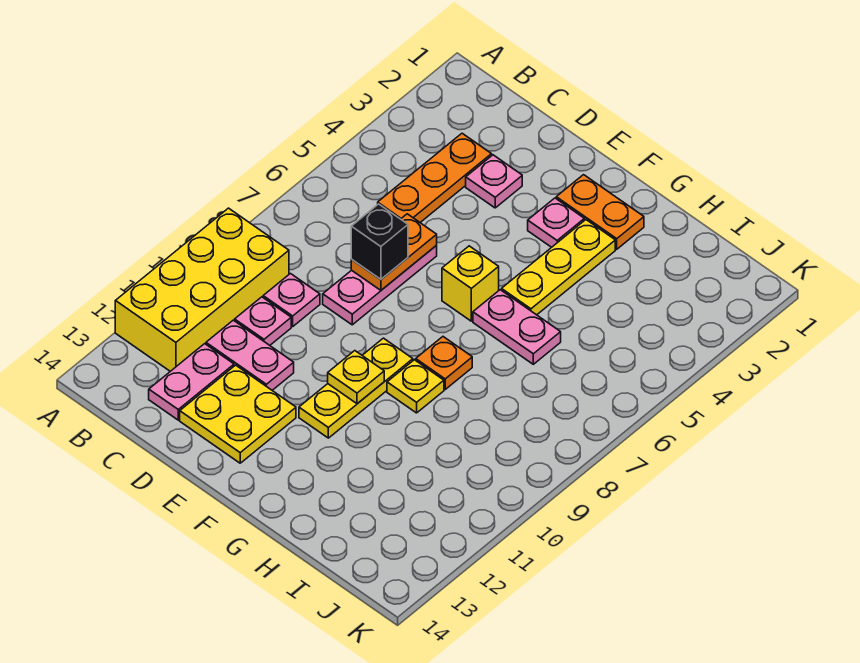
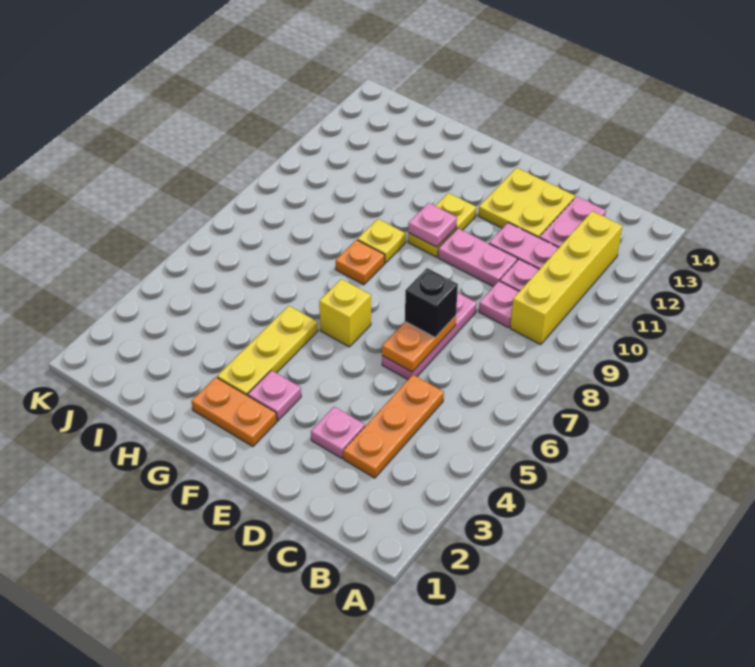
yellow 2x4 brick [115,208,289,371] -> yellow 1x4 brick [510,211,622,345]
yellow 1x3 plate [299,338,413,438] -> yellow 1x2 plate [408,193,476,257]
yellow 1x1 plate [328,351,384,404] -> pink 1x1 plate [408,203,457,247]
pink 1x2 plate [473,290,561,364] -> pink 1x2 plate moved to [438,228,518,287]

